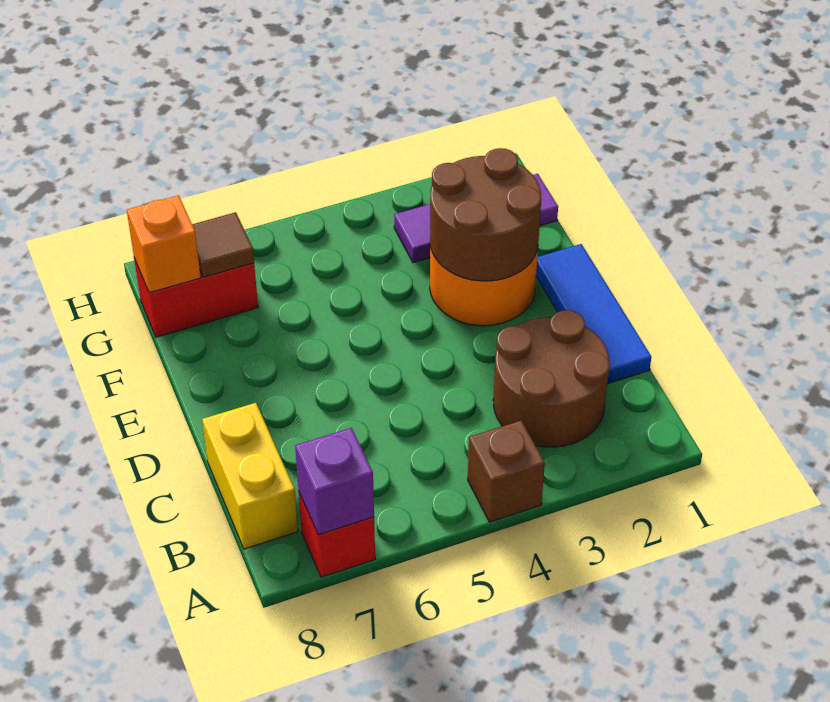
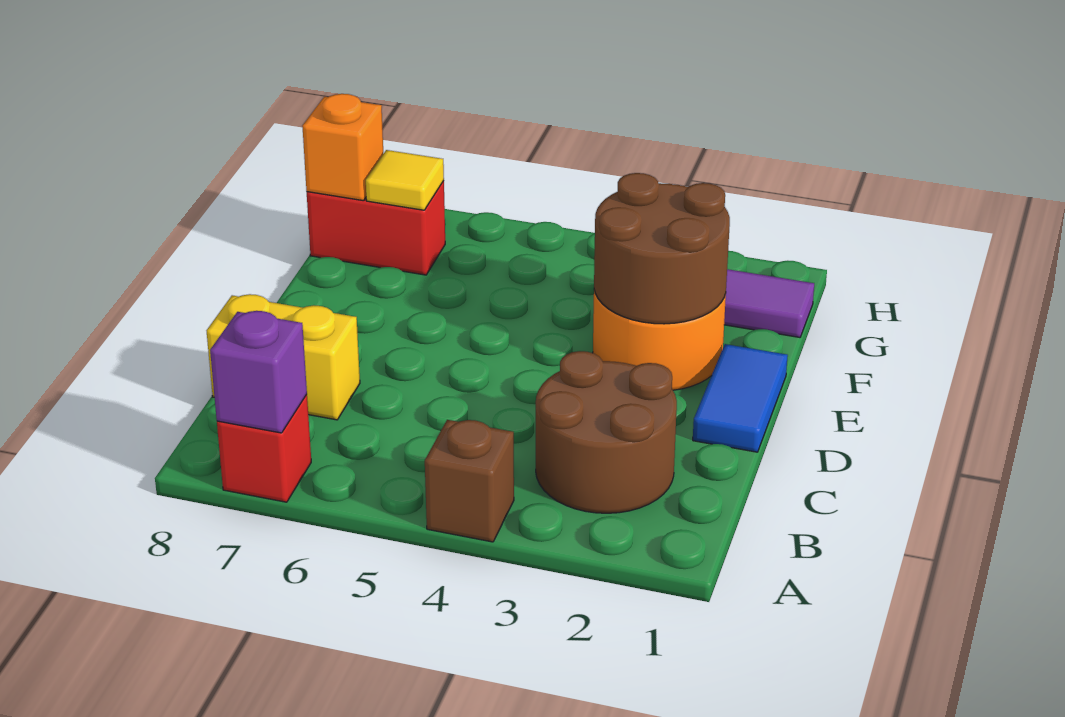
yellow 1x2 brick [202,403,298,549] -> yellow 1x2 brick turned to [207,294,360,420]
blue 1x3 tile [536,244,651,384] -> blue 1x2 tile [693,344,788,452]
brown 1x1 tile [192,212,254,277] -> yellow 1x1 tile [366,150,444,210]

